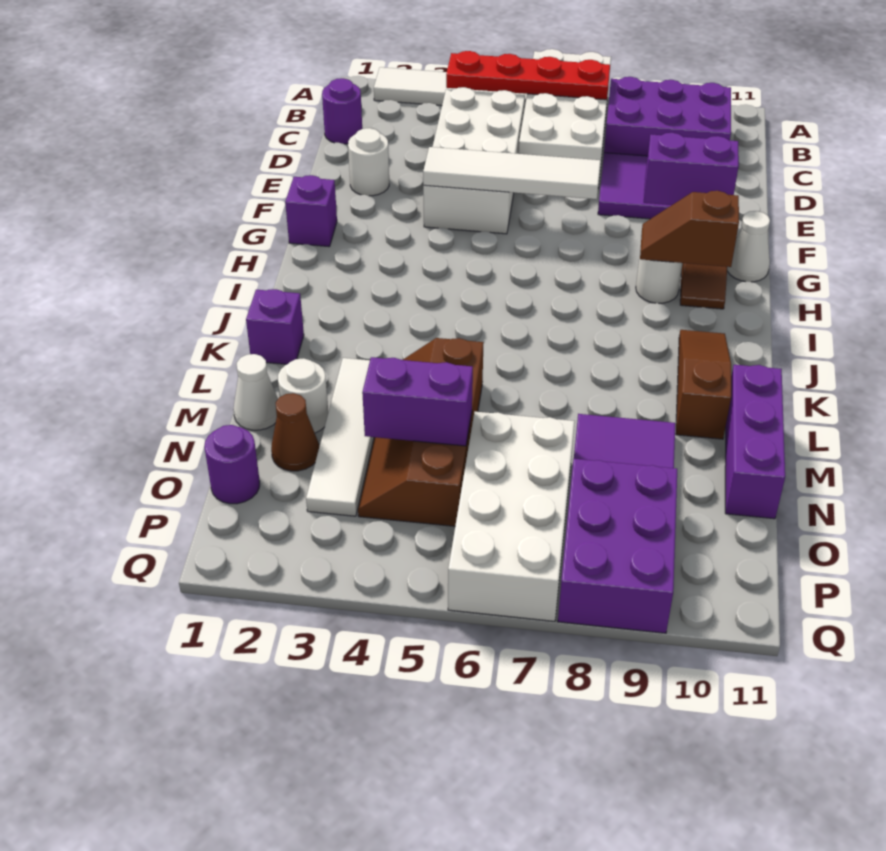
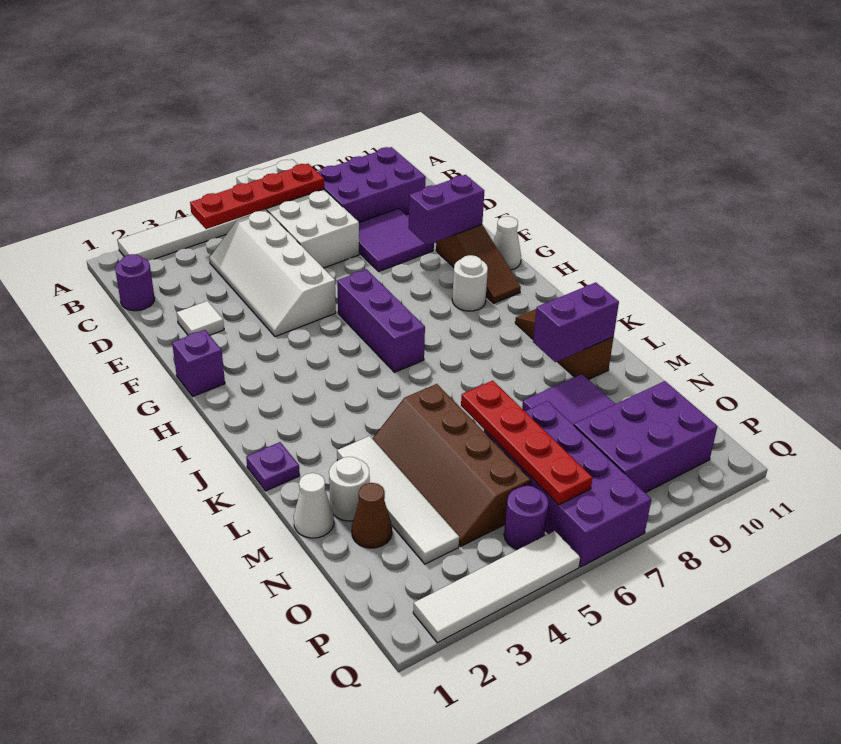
white 2x4 brick [423,87,525,234] -> white 2x4 slope [210,210,336,337]
white 1x1 round brick [348,128,389,196] -> white 1x1 tile [177,301,224,335]
white 1x4 tile [423,147,601,199] -> white 1x4 tile moved to [413,531,580,643]
brown 1x2 slope [640,191,739,267] -> none
purple 1x1 brick [246,289,304,364] -> purple 1x1 plate [246,442,300,491]
purple 1x3 brick [725,365,785,519] -> purple 1x3 brick moved to [337,269,425,372]
none -> red 1x4 plate [461,381,592,505]
purple 1x2 brick [362,357,473,446] -> purple 1x2 brick moved to [533,282,619,362]
white 2x4 brick [448,412,575,621] -> purple 2x4 brick [484,401,651,567]
purple 1x1 round brick [204,425,260,504] -> purple 1x1 round brick moved to [504,486,549,550]
purple 2x3 brick [558,459,677,633] -> purple 2x3 brick turned to [574,381,717,493]

